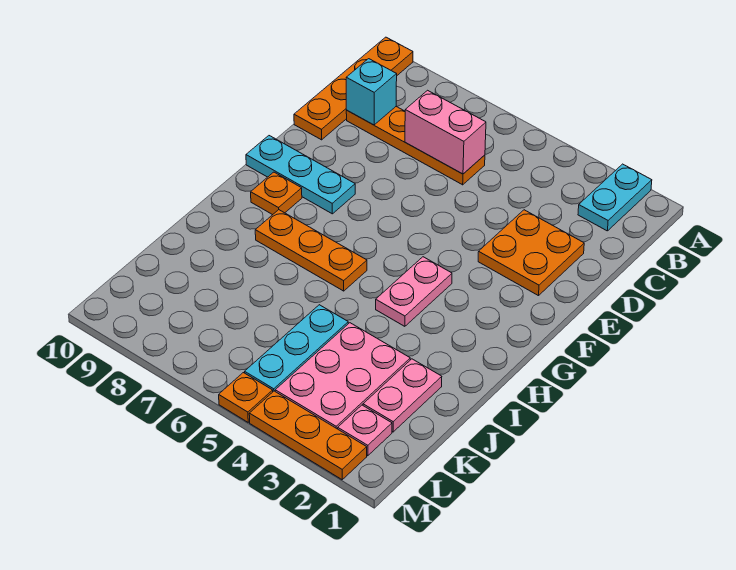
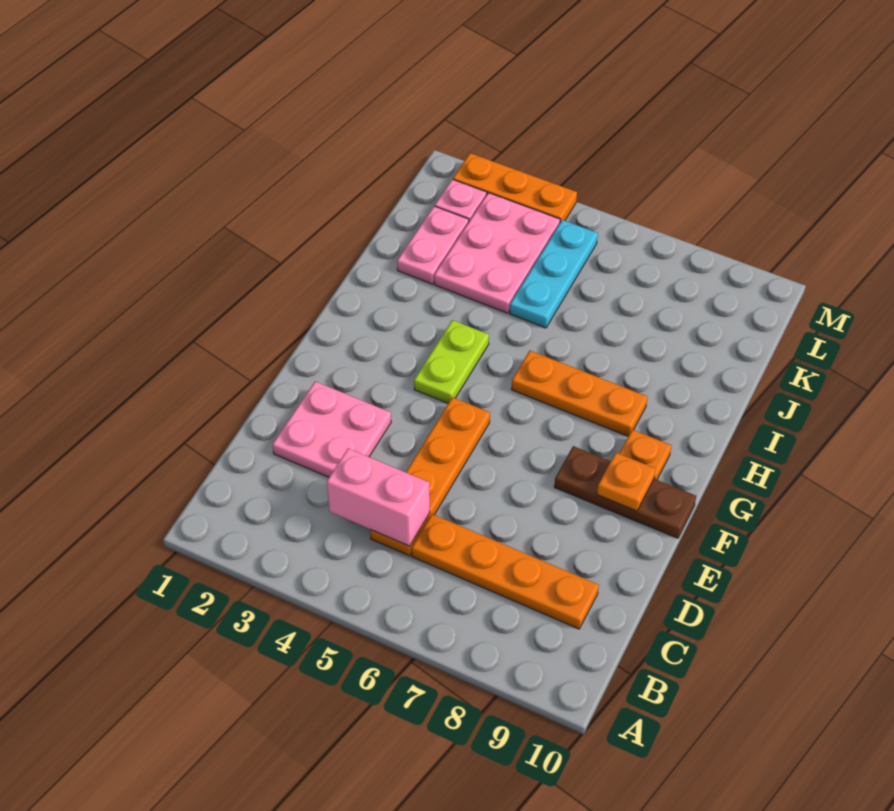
cyan 1x2 plate [578,164,652,231] -> none
orange 1x4 plate [294,37,413,140] -> orange 1x4 plate moved to [370,397,490,556]
pink 1x2 brick [405,90,486,174] -> pink 1x2 brick moved to [327,448,430,546]
cyan 1x1 brick [346,59,397,125] -> none
orange 2x2 plate [478,210,584,296] -> pink 2x2 plate [272,381,391,477]
cyan 1x3 plate [246,136,355,214] -> brown 1x3 plate [554,446,696,538]
pink 1x2 plate [376,257,452,326] -> lime 1x2 plate [414,320,489,403]
orange 1x1 plate [219,373,273,422] -> orange 1x1 plate moved to [597,453,656,511]

